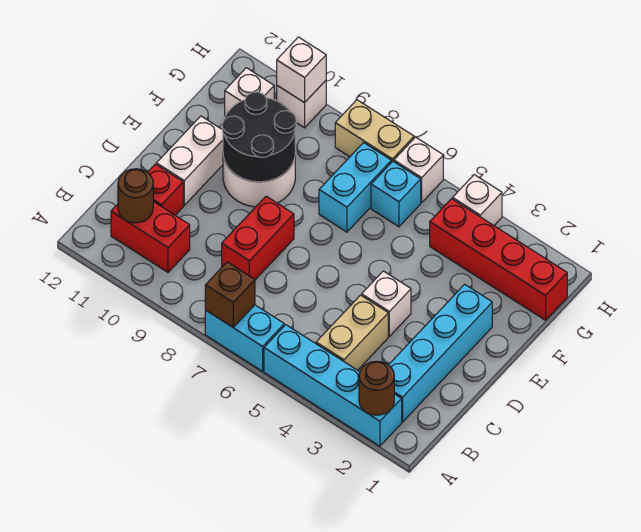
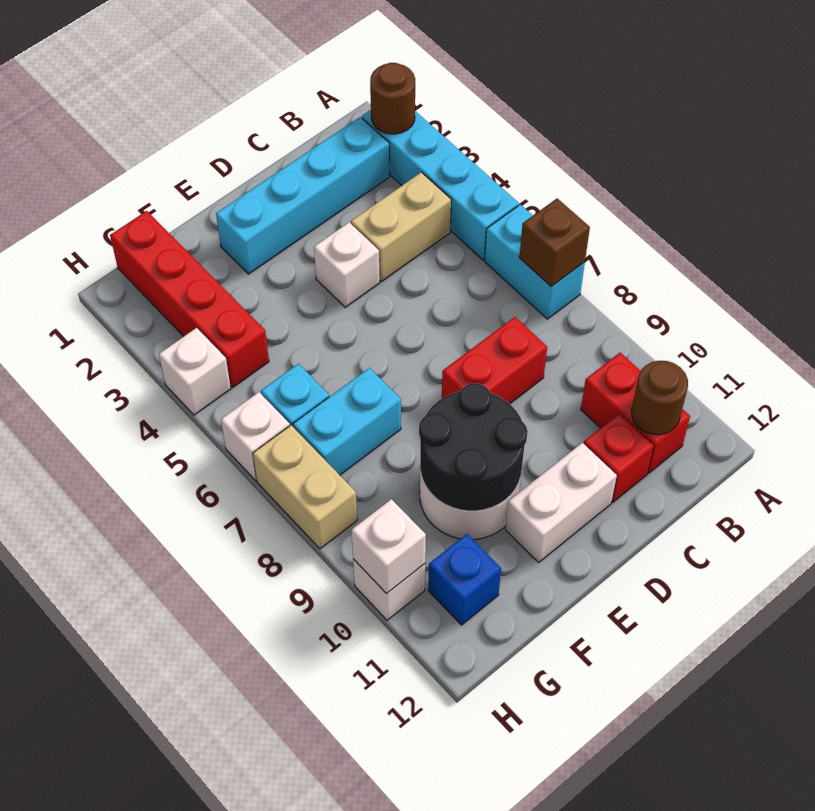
white 1x1 brick [225,68,274,116] -> blue 1x1 brick [428,534,501,625]

